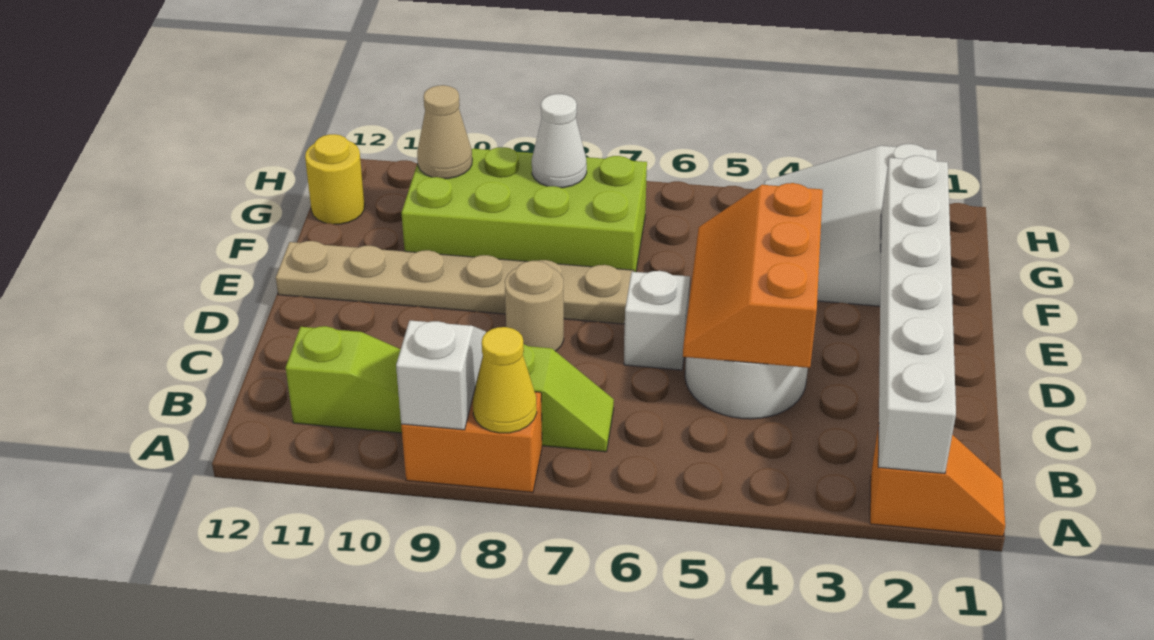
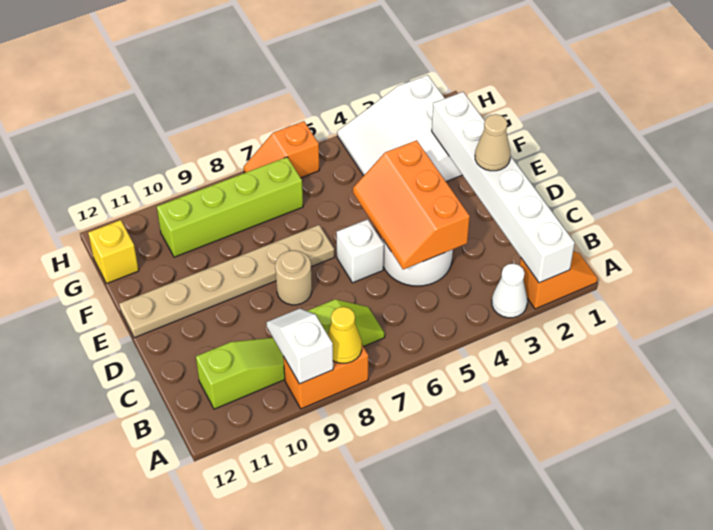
lime 2x4 brick [402,147,647,272] -> lime 1x4 brick [157,157,303,257]
white 1x1 cone [532,94,587,188] -> white 1x1 cone moved to [492,264,527,318]
tan 1x1 cone [417,85,472,179] -> tan 1x1 cone moved to [475,114,511,171]
yellow 1x1 round brick [305,134,365,224] -> yellow 1x1 brick [88,220,139,284]
none -> orange 1x2 slope [244,121,319,178]

